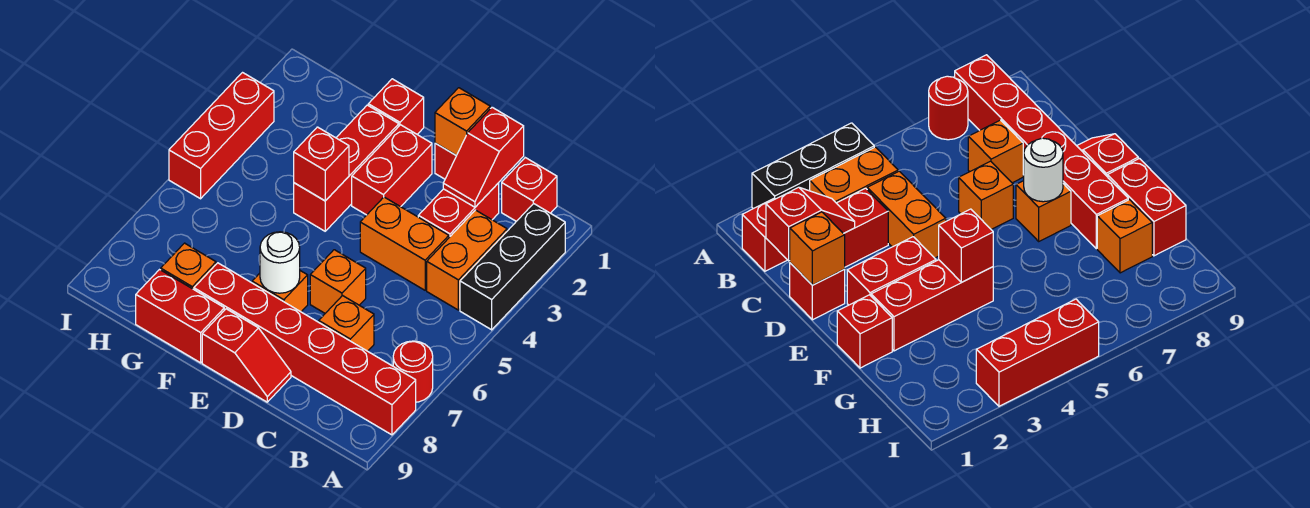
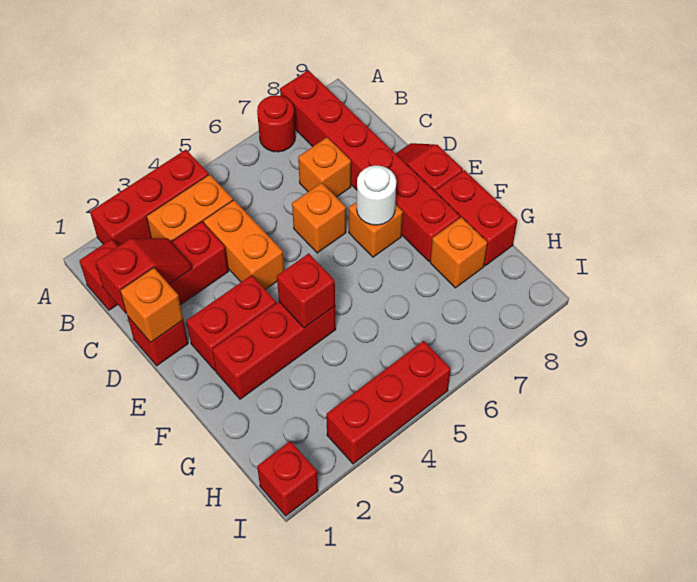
black 1x3 brick [460,203,565,330] -> red 1x3 brick [90,150,209,246]
red 1x1 brick [368,79,424,134] -> red 1x1 brick moved to [257,441,318,516]

